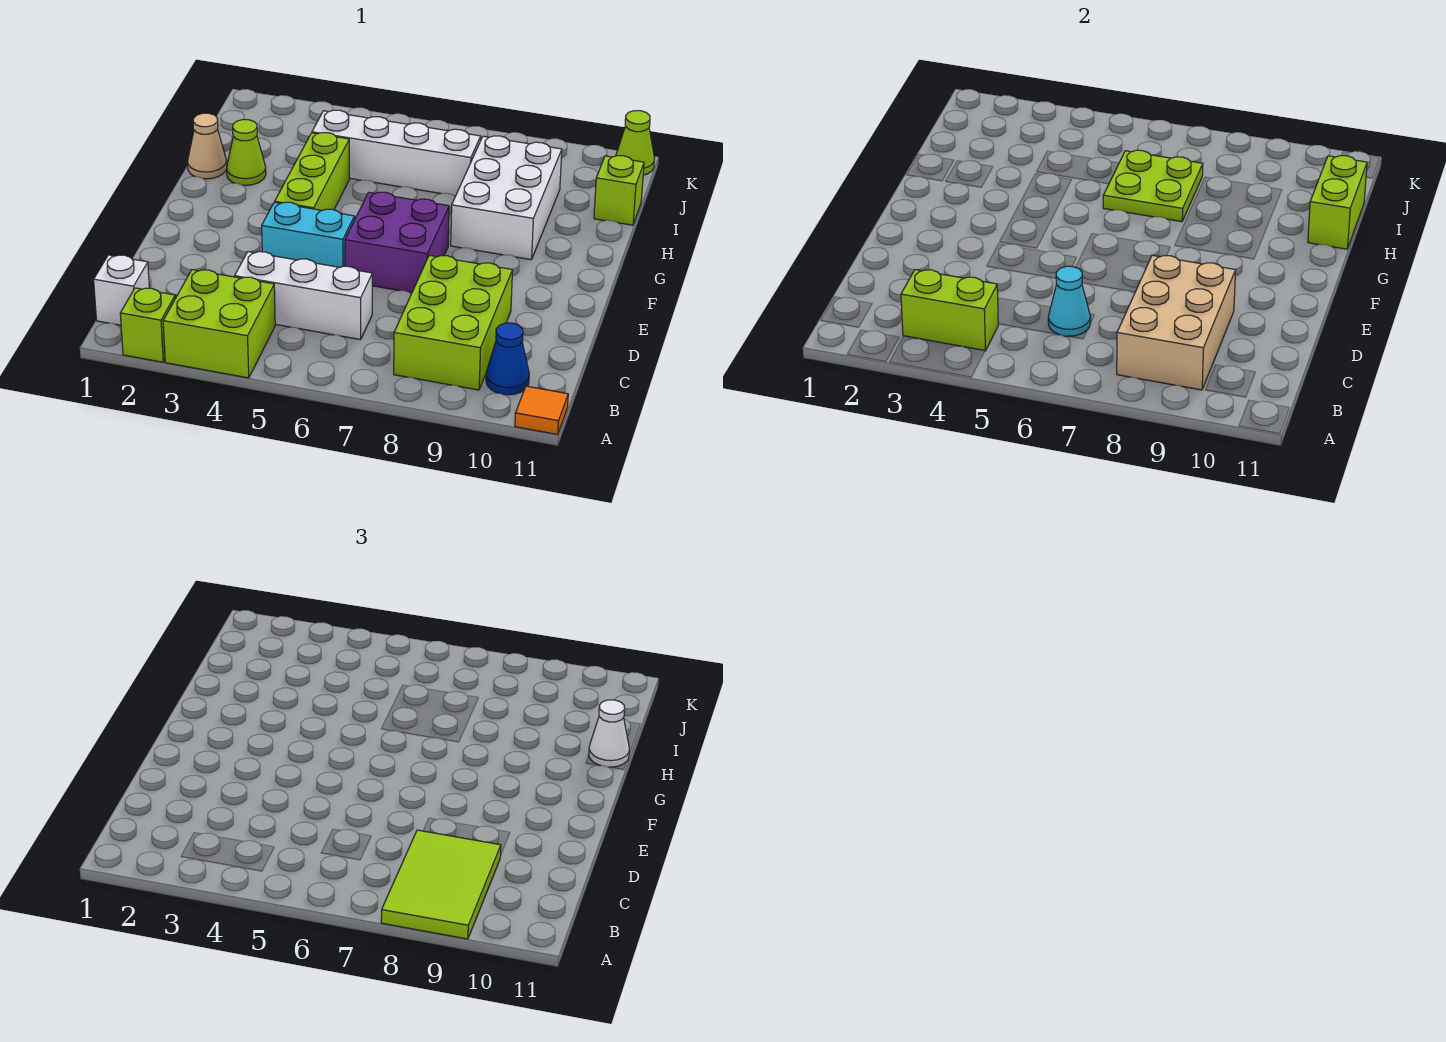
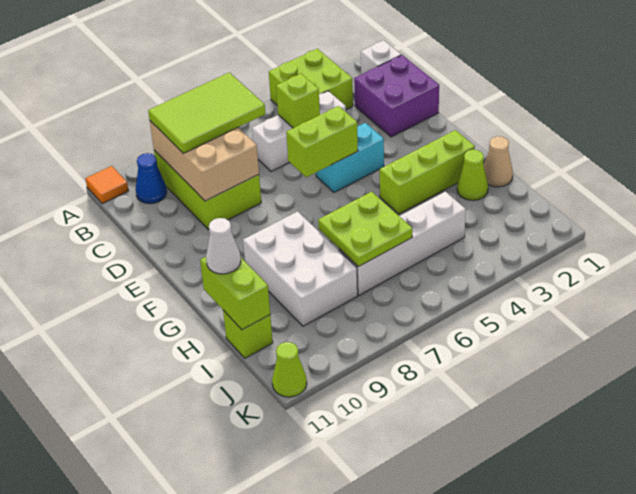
lime 1x1 brick [120,288,175,362] -> lime 1x1 brick moved to [276,74,320,128]
lime 2x3 tile [381,830,501,939] -> lime 2x3 tile turned to [148,73,265,154]
lime 1x2 brick [901,270,998,351] -> lime 1x2 brick moved to [286,106,358,177]
cyan 1x1 cone [1048,266,1090,336] -> none
purple 2x2 brick [345,192,449,293] -> purple 2x2 brick moved to [354,55,439,137]
lime 1x3 brick [275,133,349,210] -> lime 1x3 brick turned to [380,130,475,214]

